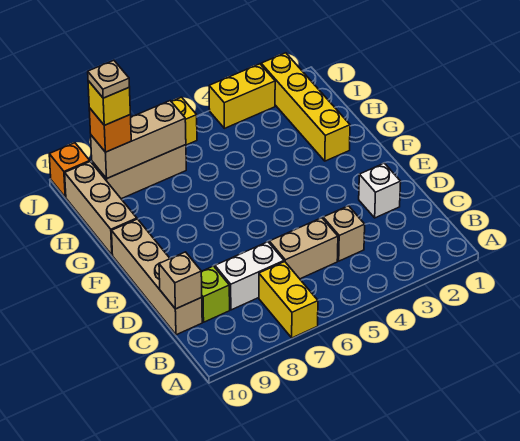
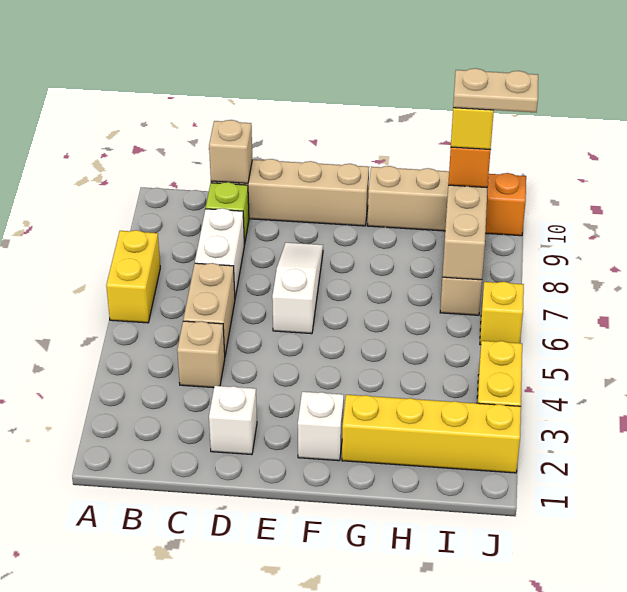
yellow 1x2 brick [259,262,318,338] -> yellow 1x2 brick turned to [106,230,160,323]
none -> white 1x3 slope [272,243,323,334]
none -> white 1x1 brick [298,392,344,461]
tan 1x1 plate [88,60,130,98] -> tan 1x2 plate [453,68,538,112]

